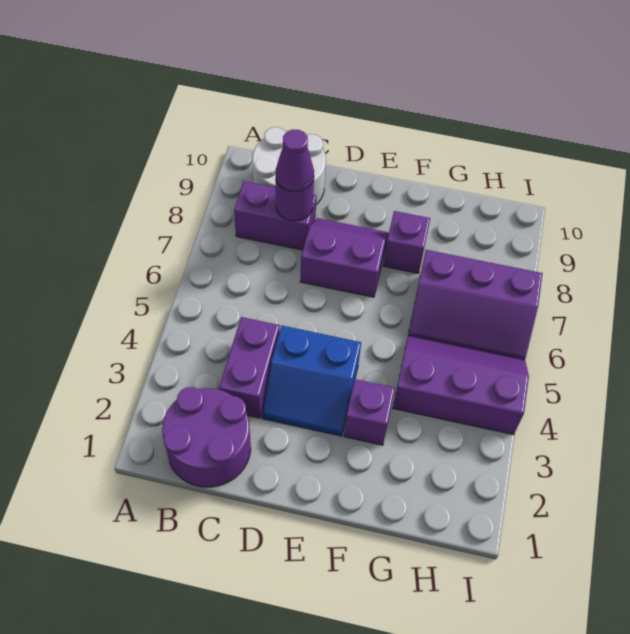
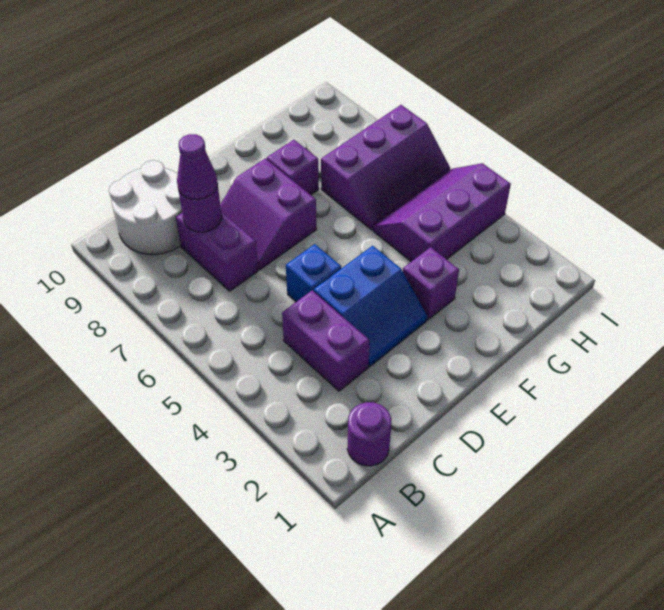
purple 2x2 round brick [162,387,251,487] -> purple 1x1 round brick [347,402,391,466]
purple 1x2 brick [234,181,316,250] -> purple 1x2 brick turned to [176,211,258,291]
none -> blue 1x1 brick [286,244,341,302]
purple 2x2 slope [300,218,389,297] -> purple 2x2 slope turned to [220,158,317,270]

